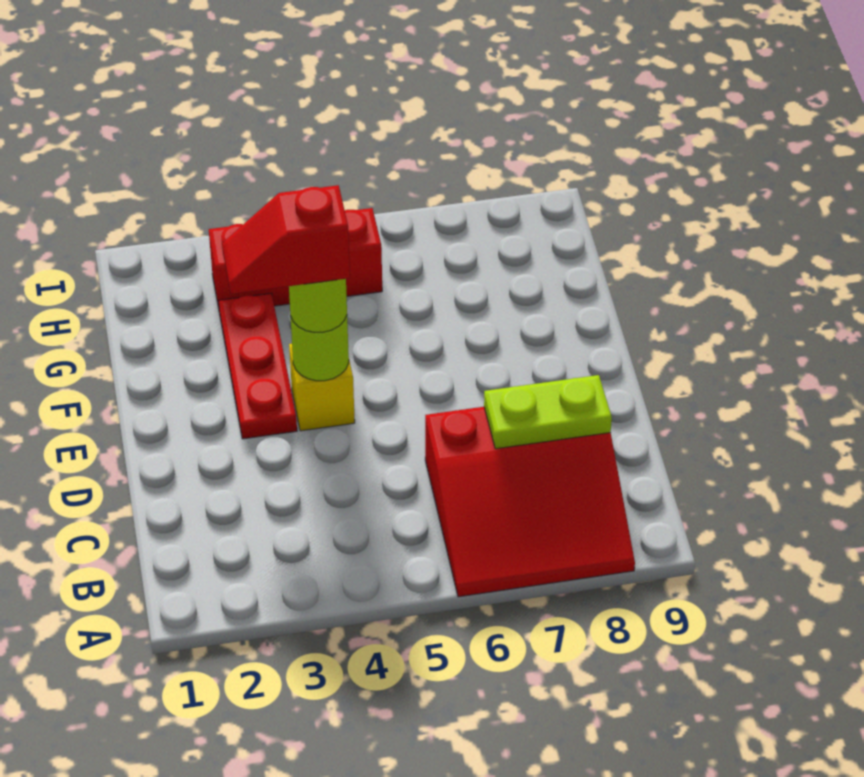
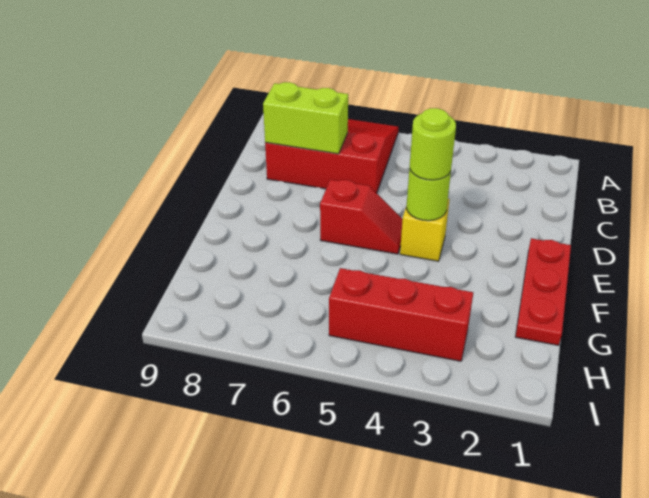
lime 1x2 plate [484,375,612,449] -> lime 1x2 brick [263,82,348,154]
red 1x3 plate [219,293,297,439] -> red 1x3 plate moved to [515,238,571,345]
red 1x2 slope [222,185,350,294] -> red 1x2 slope moved to [320,179,403,254]

